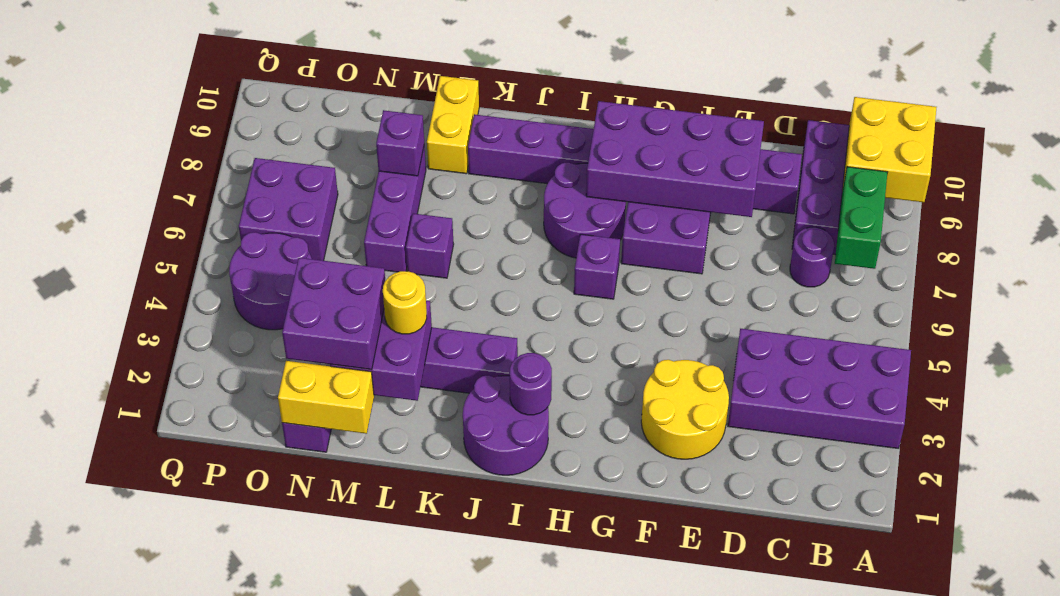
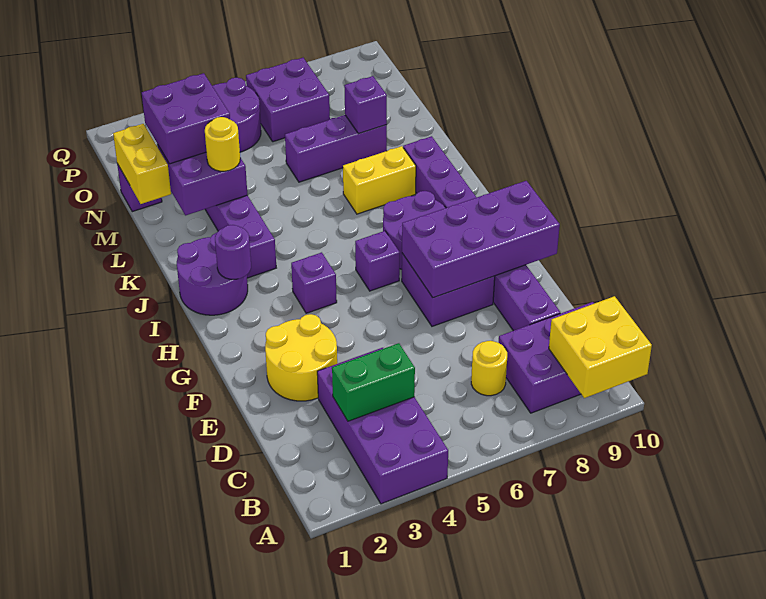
green 1x2 brick [835,167,888,269] -> green 1x2 brick moved to [332,343,415,421]
purple 1x1 round brick [790,227,834,287] -> yellow 1x1 round brick [471,341,507,396]
purple 2x4 brick [586,101,764,217] -> purple 2x4 brick turned to [402,181,560,298]
purple 1x1 brick [406,213,454,278] -> purple 1x1 brick moved to [291,252,337,313]
yellow 1x2 brick [427,76,479,174] -> yellow 1x2 brick moved to [343,146,416,214]

